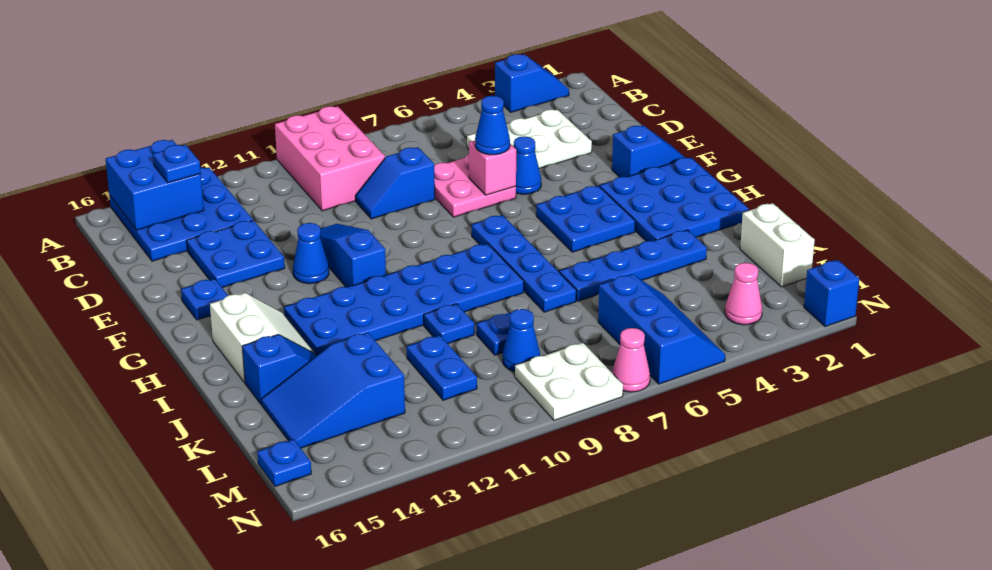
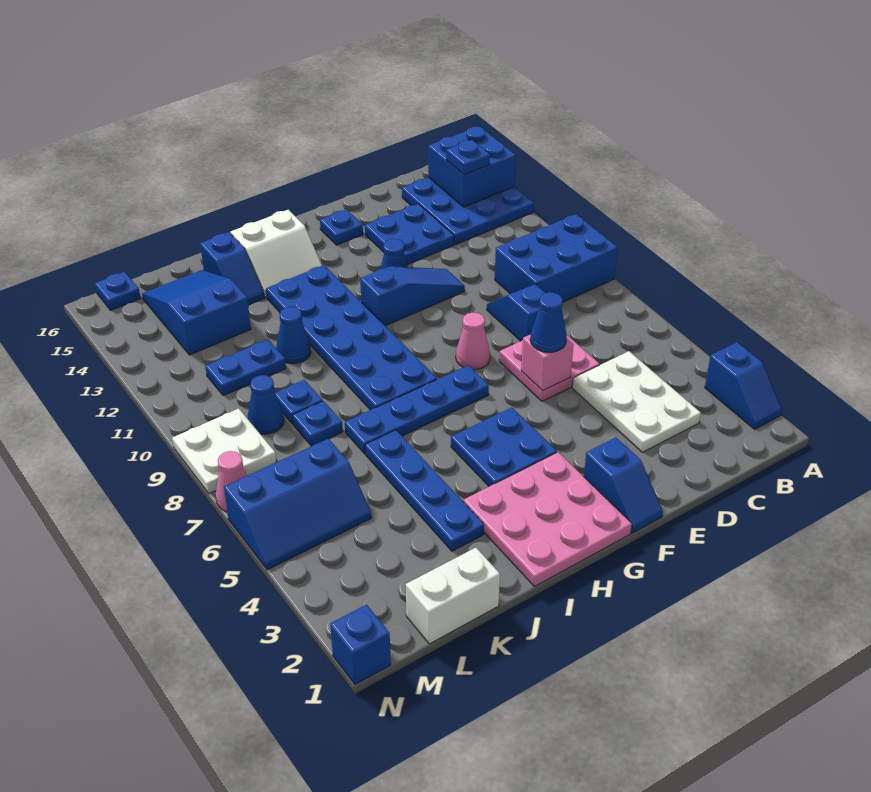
pink 2x3 brick [275,106,385,211] -> blue 2x3 brick [495,214,618,302]
blue 1x1 cone [514,136,541,194] -> blue 1x1 cone moved to [276,307,311,363]
blue 3x3 plate [600,157,749,241] -> pink 3x3 plate [463,452,632,586]
blue 1x1 plate [424,304,474,344] -> blue 1x1 plate moved to [292,401,343,446]
pink 1x1 cone [725,263,762,325] -> pink 1x1 cone moved to [456,313,490,369]

